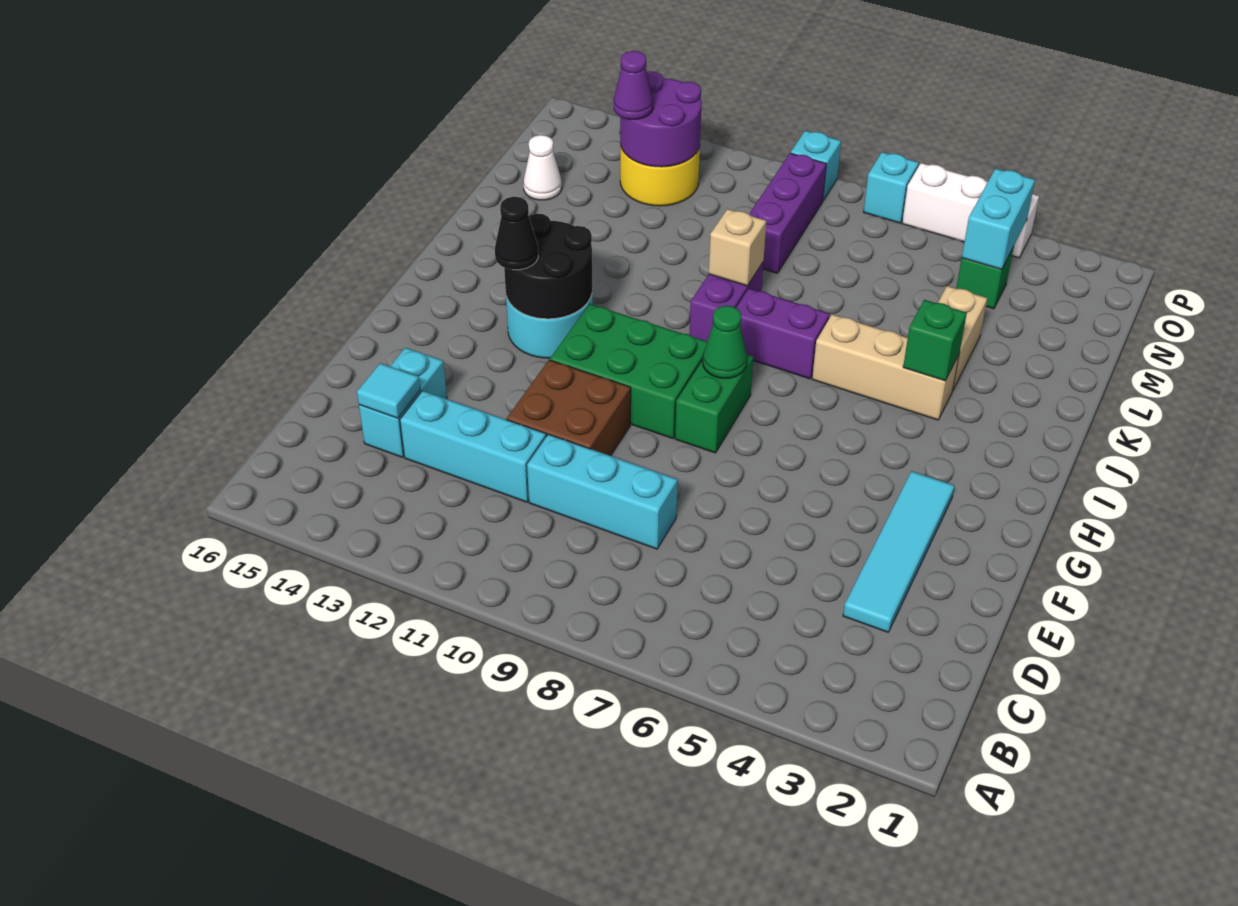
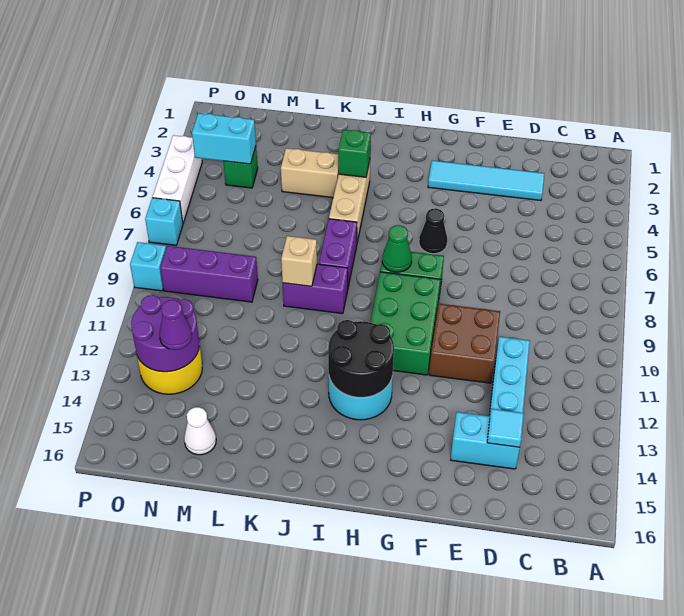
cyan 1x3 brick [527,434,678,549] -> none
black 1x1 cone [495,197,538,270] -> black 1x1 cone moved to [419,208,447,254]

